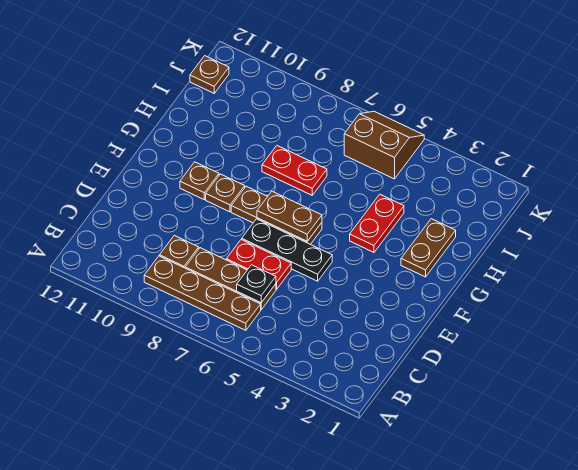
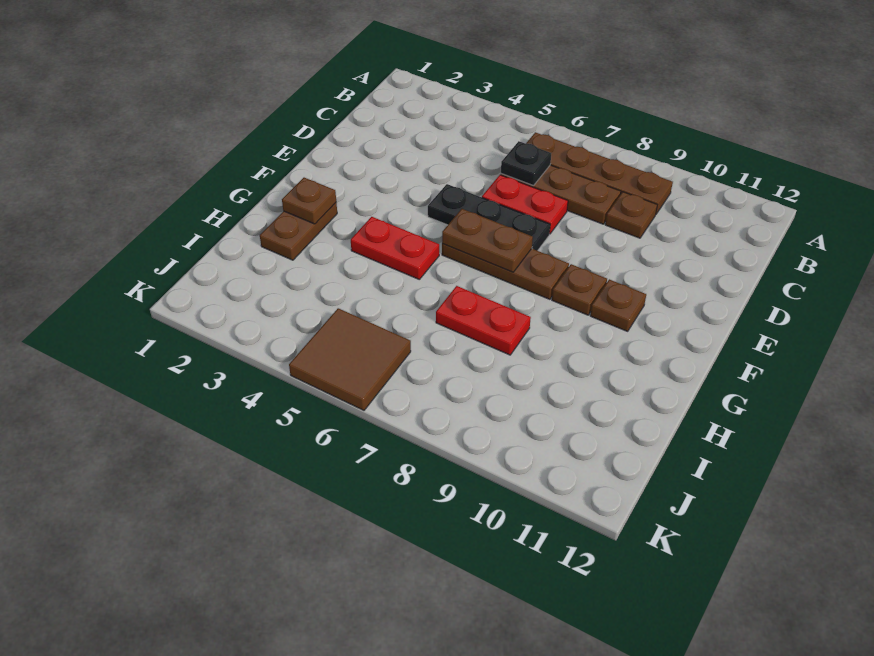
red 1x2 plate [350,194,404,252] -> red 1x2 plate turned to [351,217,439,279]
brown 2x2 slope [344,111,424,179] -> brown 2x2 tile [289,308,411,410]
brown 1x1 plate [190,56,229,93] -> brown 1x1 plate moved to [282,178,336,224]

